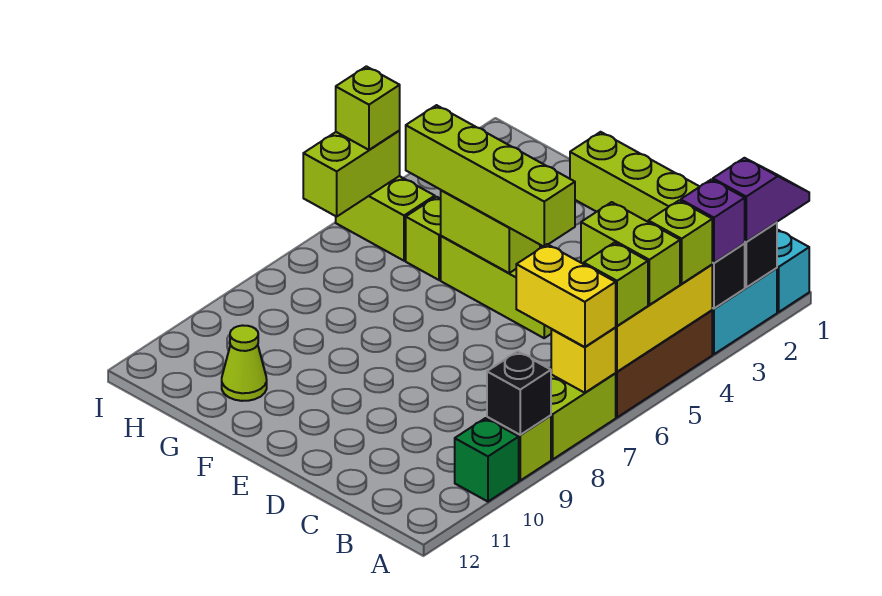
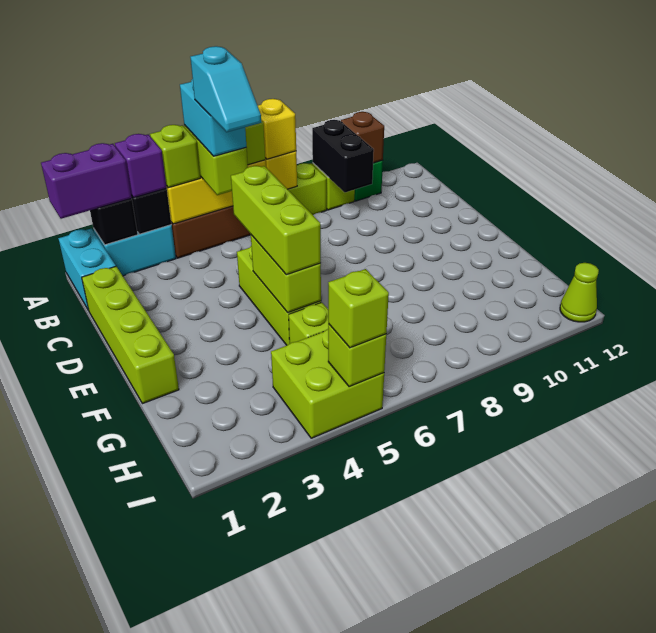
purple 1x2 slope [713,158,809,242] -> purple 1x2 brick [41,143,132,219]
none -> cyan 1x2 brick [180,79,246,156]
yellow 1x2 brick [516,244,616,347] -> yellow 1x1 brick [258,99,296,159]
black 1x1 brick [487,351,551,435] -> black 1x2 brick [312,120,374,192]
none -> brown 1x1 brick [341,112,384,163]
none -> cyan 1x2 slope [190,46,261,132]
lime 1x4 brick [406,105,575,247] -> lime 1x3 brick [231,166,321,275]
lime 1x1 cone [222,325,267,401] -> lime 1x1 cone moved to [560,263,599,322]
lime 1x2 brick [336,176,435,261] -> lime 2x2 brick [271,329,384,438]
lime 1x2 brick [303,130,400,217] -> lime 1x1 brick [328,324,386,387]

